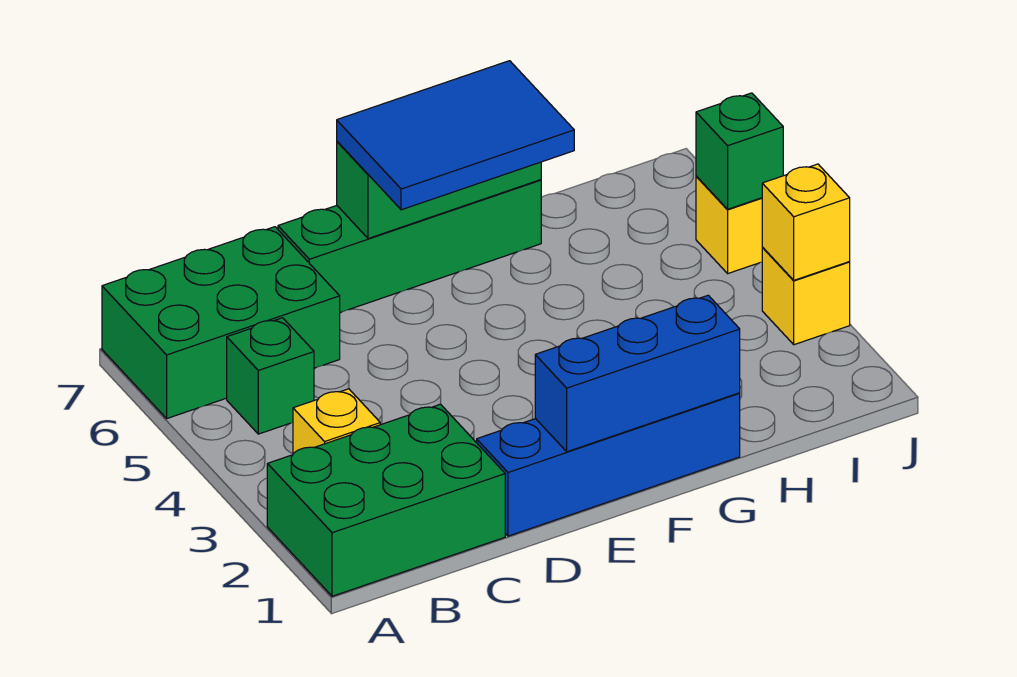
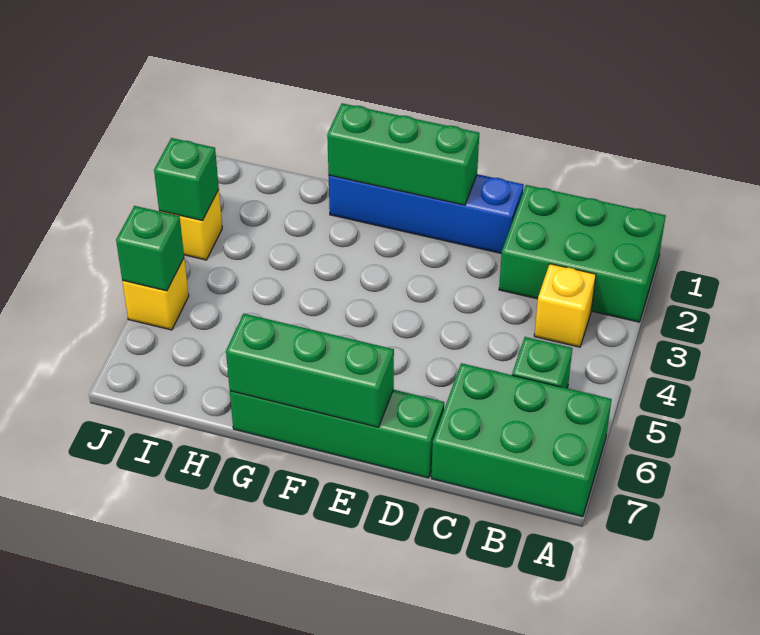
blue 1x3 brick [535,295,740,452] -> green 1x3 brick [327,103,479,205]
blue 2x3 tile [337,61,574,210] -> none
yellow 1x1 brick [762,164,850,280] -> green 1x1 brick [154,138,219,221]

